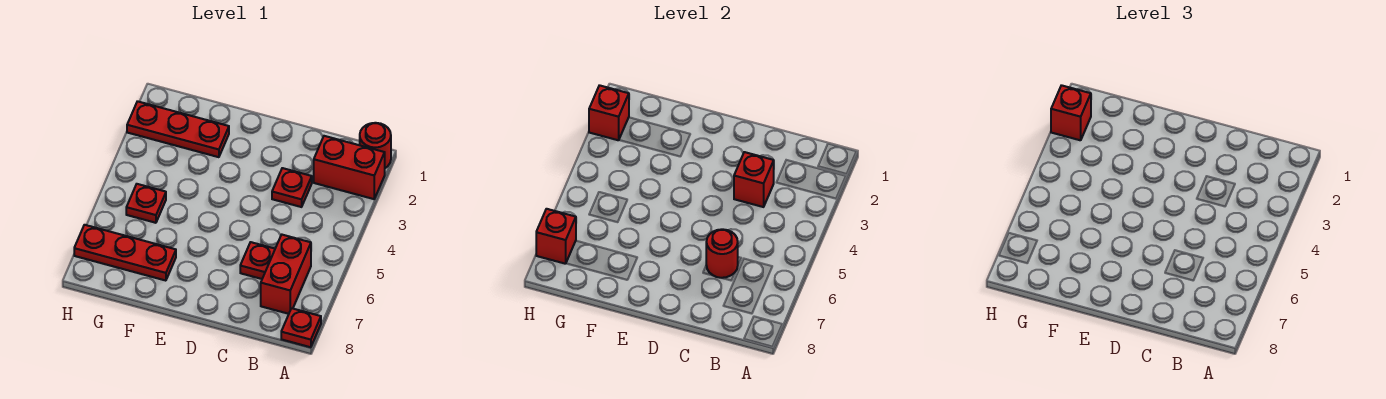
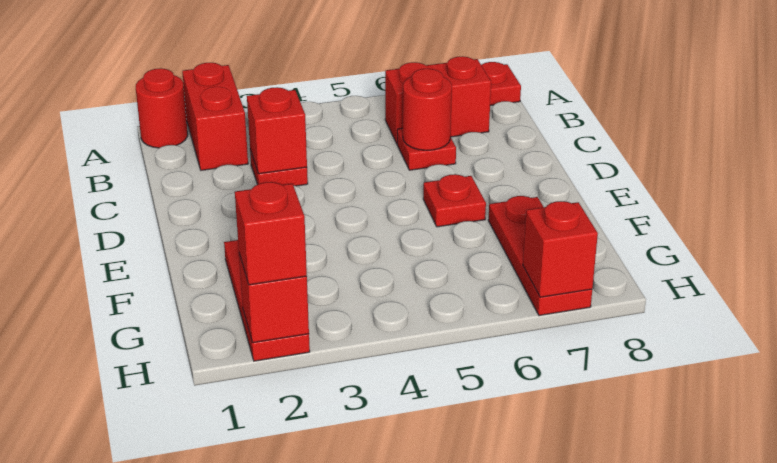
red 1x1 plate [126,184,166,223] -> red 1x1 plate moved to [423,174,486,227]

